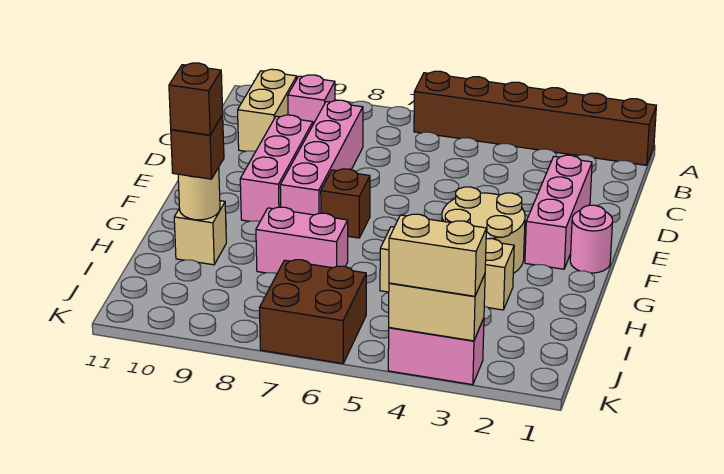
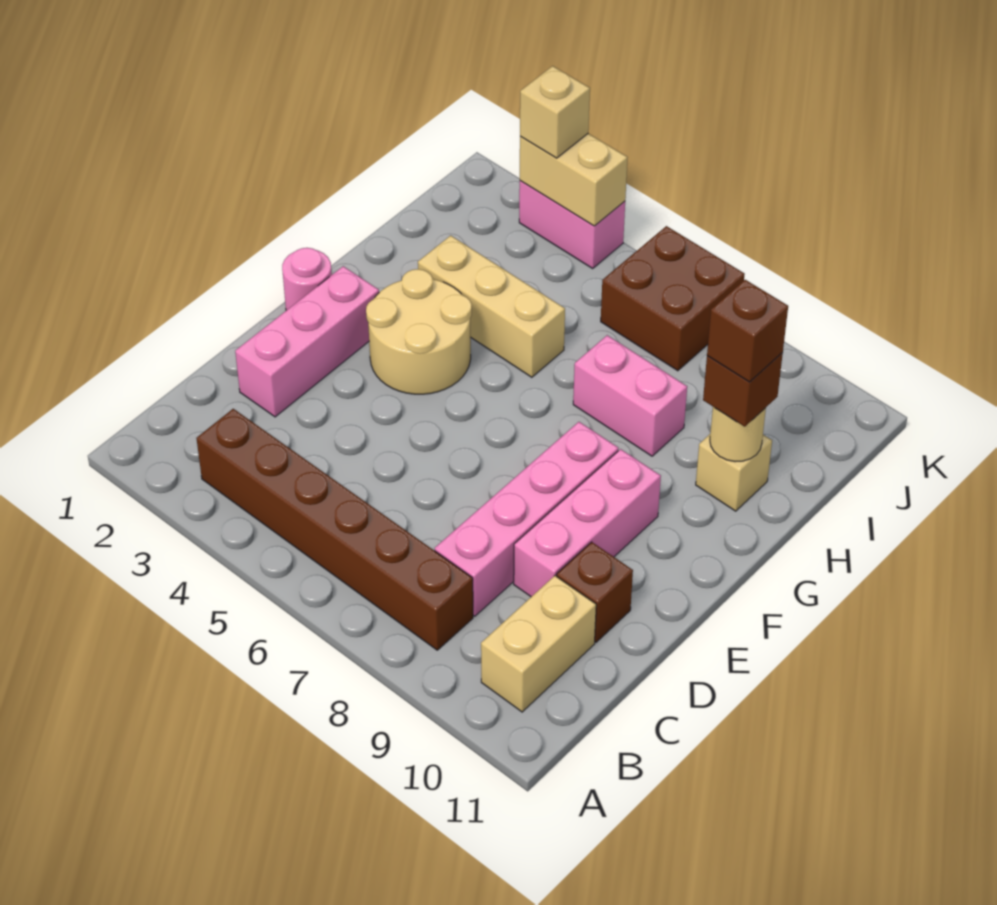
brown 1x6 brick [414,71,656,165] -> brown 1x6 brick moved to [196,409,473,650]
pink 1x1 brick [288,75,335,124] -> none
brown 1x1 brick [321,169,370,238] -> brown 1x1 brick moved to [557,542,633,642]
tan 1x2 brick [389,214,486,296] -> tan 1x1 brick [520,66,590,158]

